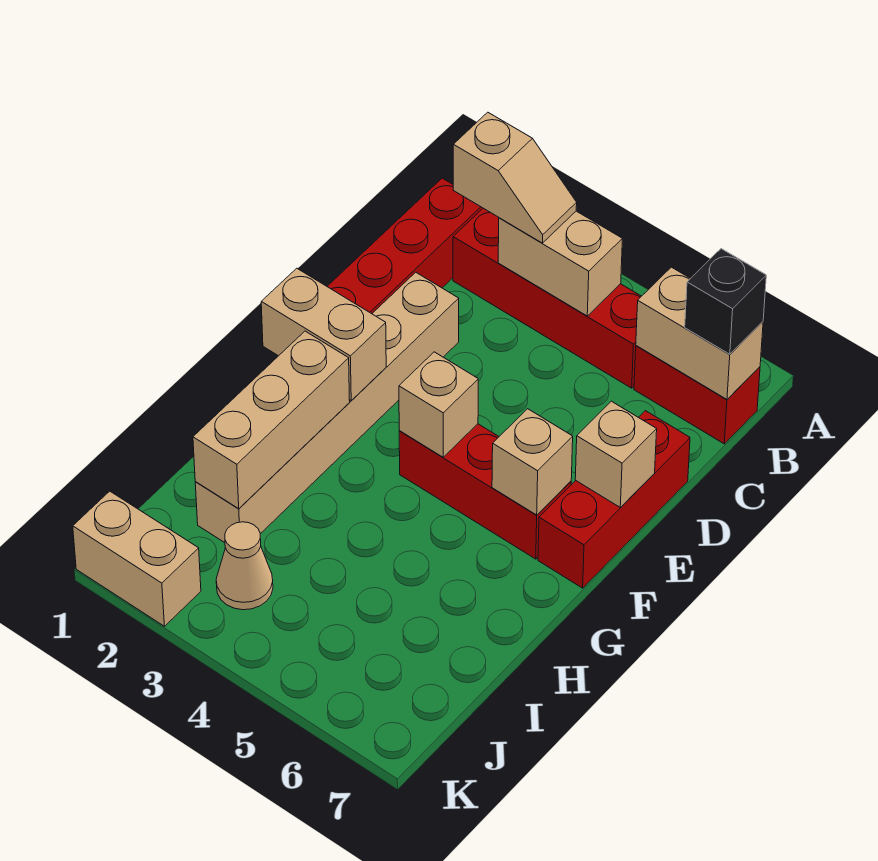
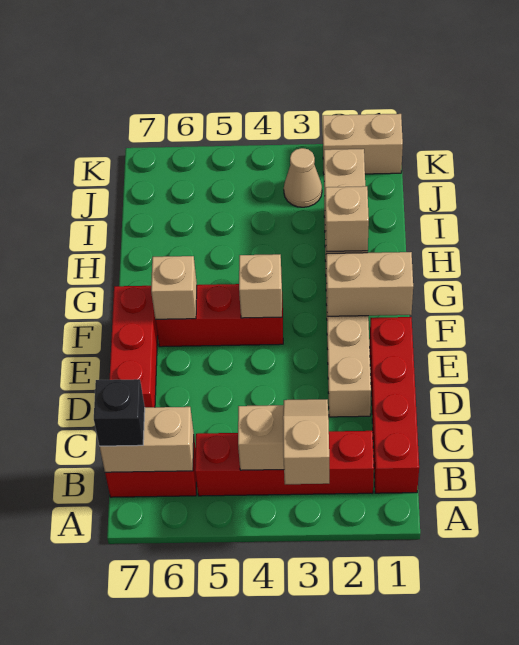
tan 1x2 slope [453,112,577,243] -> tan 1x2 slope turned to [283,399,329,484]
tan 1x1 brick [575,401,657,508] -> tan 1x1 brick moved to [325,186,369,251]

